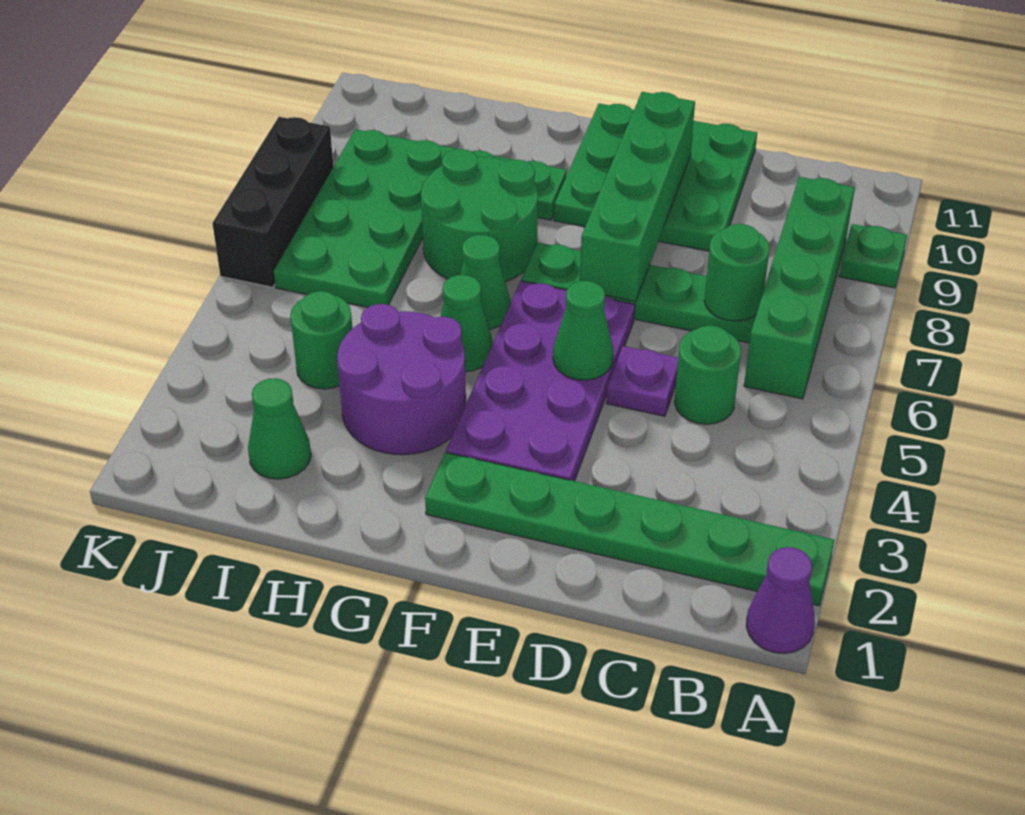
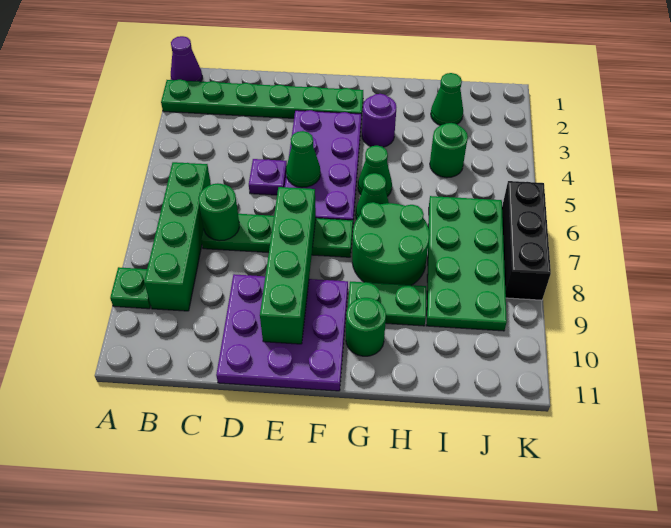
green 1x1 round brick [674,326,741,424] -> green 1x1 round brick moved to [346,298,386,356]
green 3x3 plate [554,103,757,251] -> purple 3x3 plate [216,274,348,391]
purple 2x2 round brick [337,304,466,455] -> purple 1x1 round brick [362,94,396,147]

